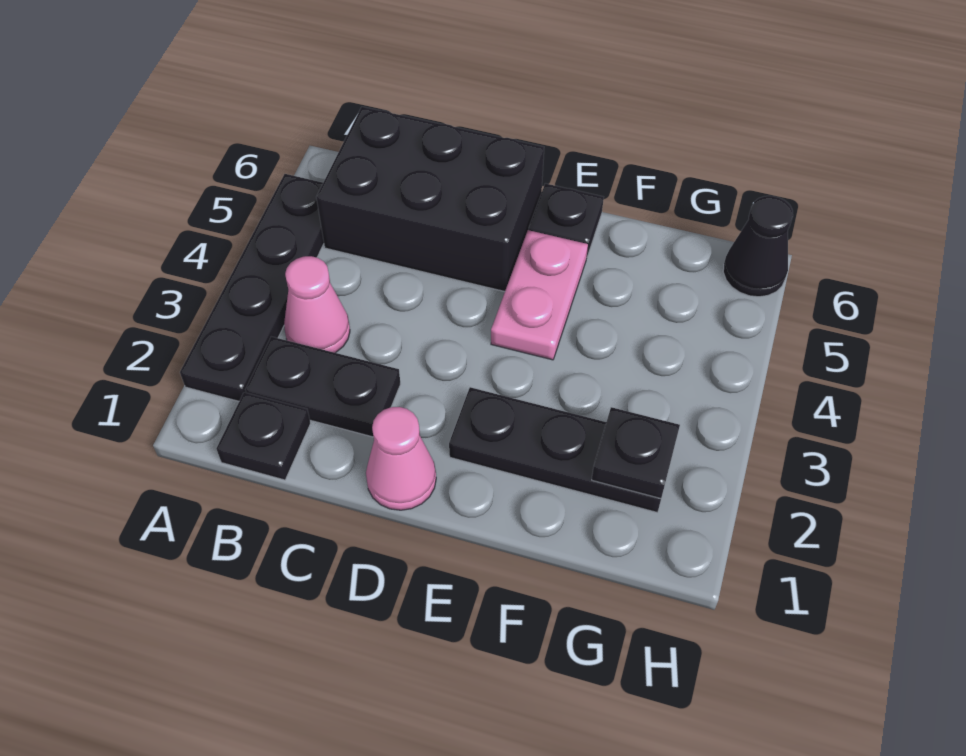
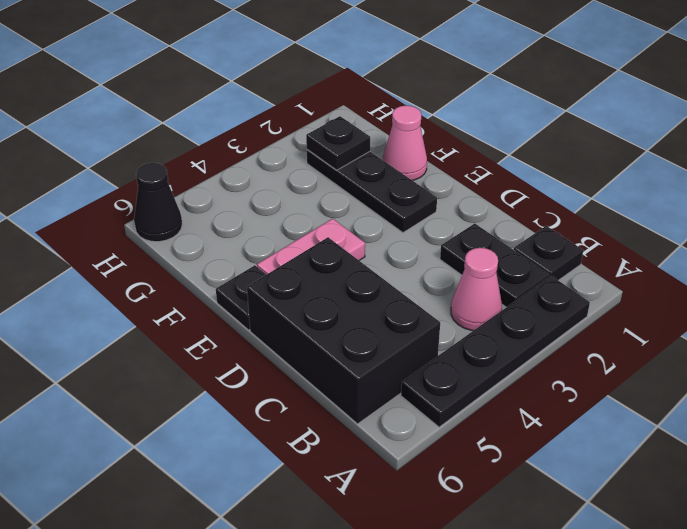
pink 1x1 cone [366,407,436,510] -> pink 1x1 cone moved to [383,106,427,181]

